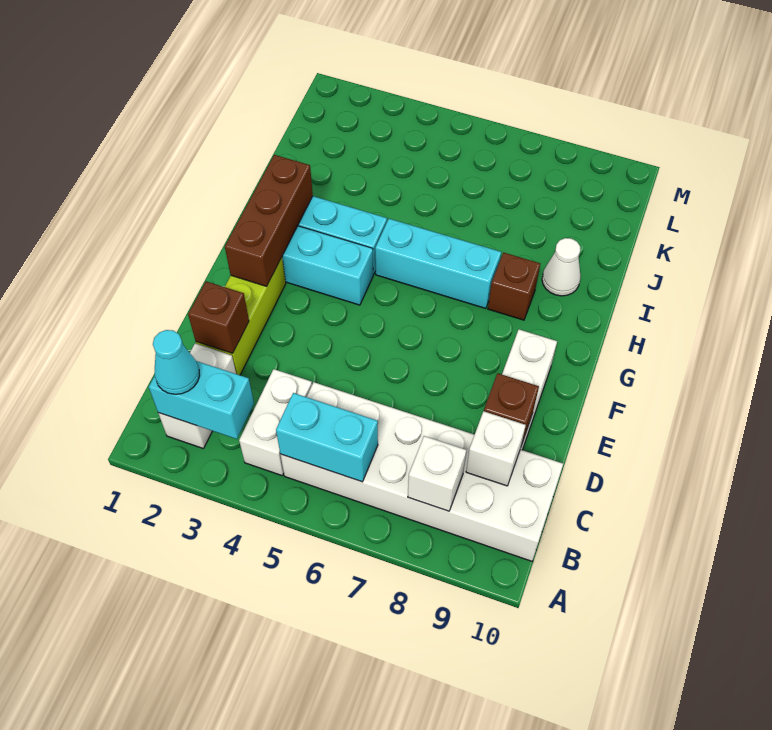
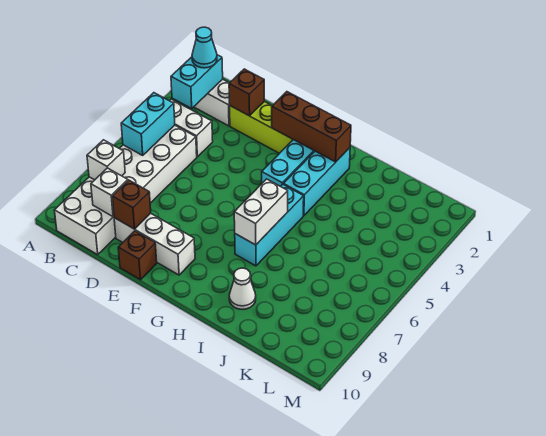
none -> white 1x2 brick [234,179,288,245]
brown 1x1 brick [488,253,540,320] -> brown 1x1 brick moved to [118,231,157,280]

